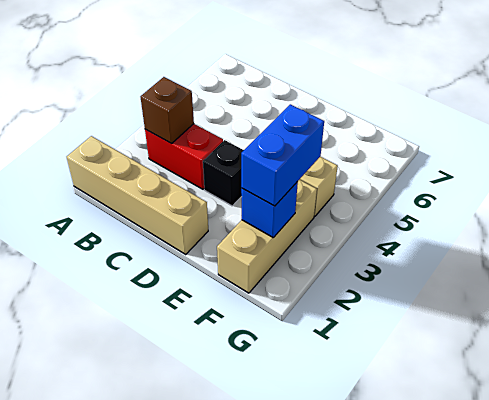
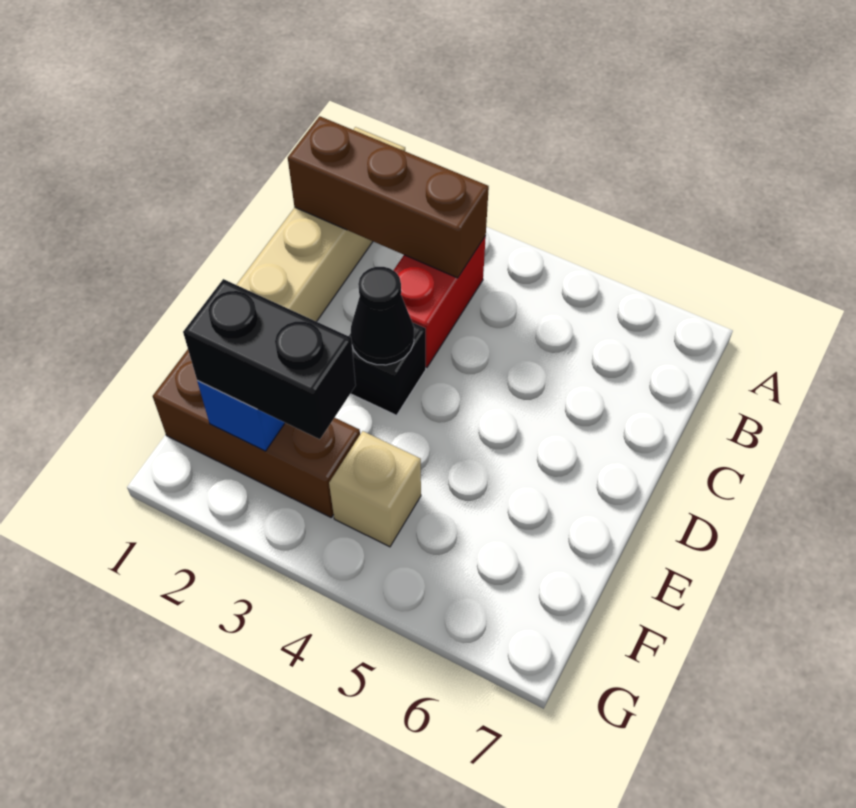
brown 1x1 brick [141,77,194,143] -> brown 1x3 brick [288,116,489,278]
none -> black 1x1 cone [350,267,414,365]
tan 1x3 brick [217,180,317,293] -> brown 1x3 brick [153,350,360,517]
blue 1x2 brick [241,104,324,206] -> black 1x2 brick [183,279,356,439]

